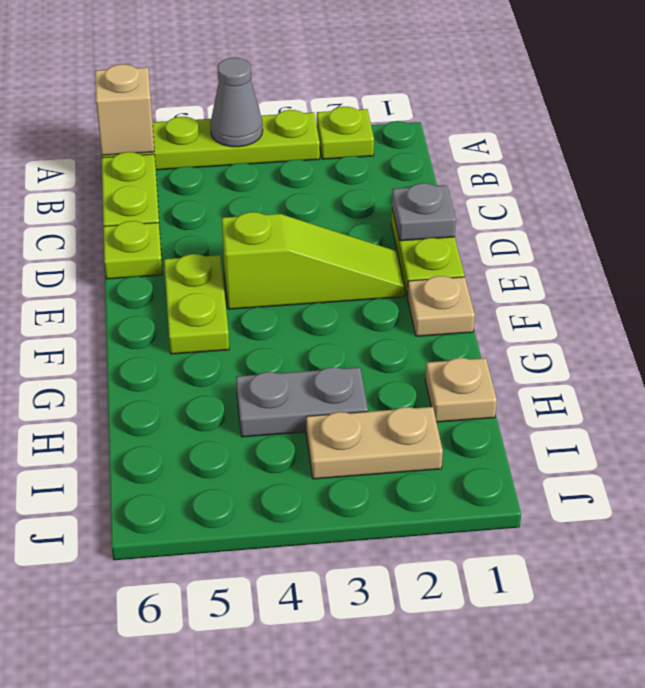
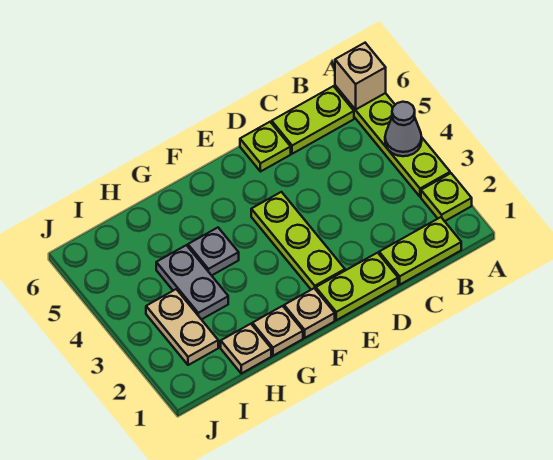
grey 1x1 plate [392,183,456,241] -> grey 1x1 plate moved to [188,228,239,275]
lime 1x3 slope [222,212,405,309] -> lime 1x3 plate [251,192,345,290]
lime 1x2 plate [164,254,229,354] -> lime 1x2 plate moved to [379,217,461,284]
none -> tan 1x1 plate [252,306,303,356]

